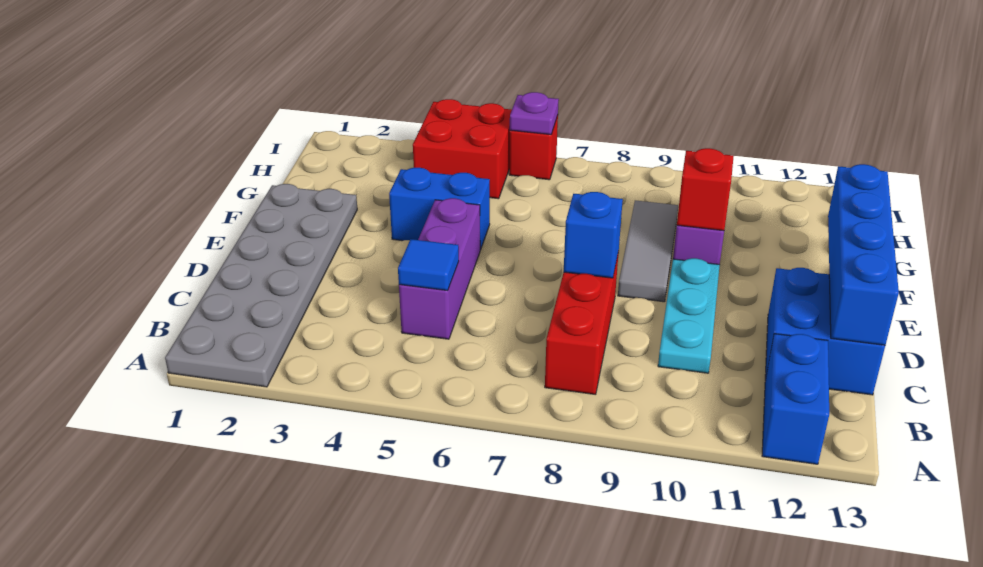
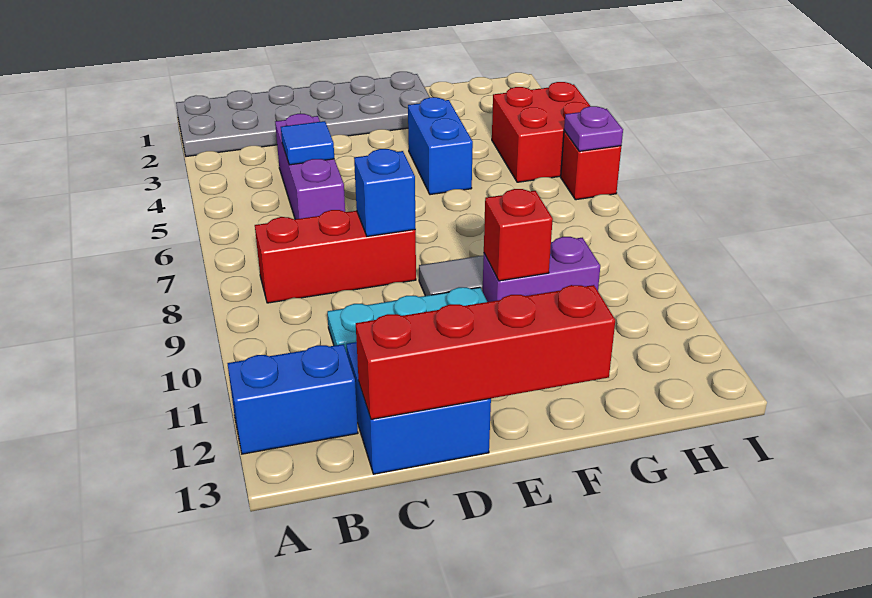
purple 1x3 brick [399,198,480,339] -> purple 1x3 brick turned to [275,114,345,219]
blue 1x4 brick [828,164,899,345] -> red 1x4 brick [356,285,615,419]

